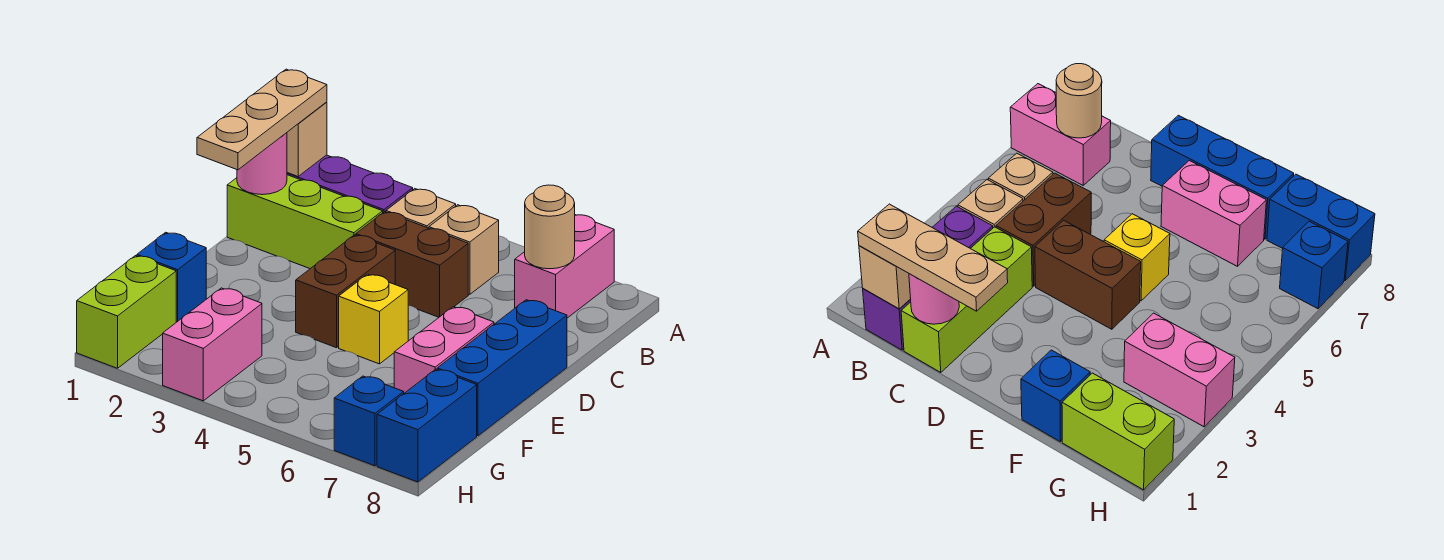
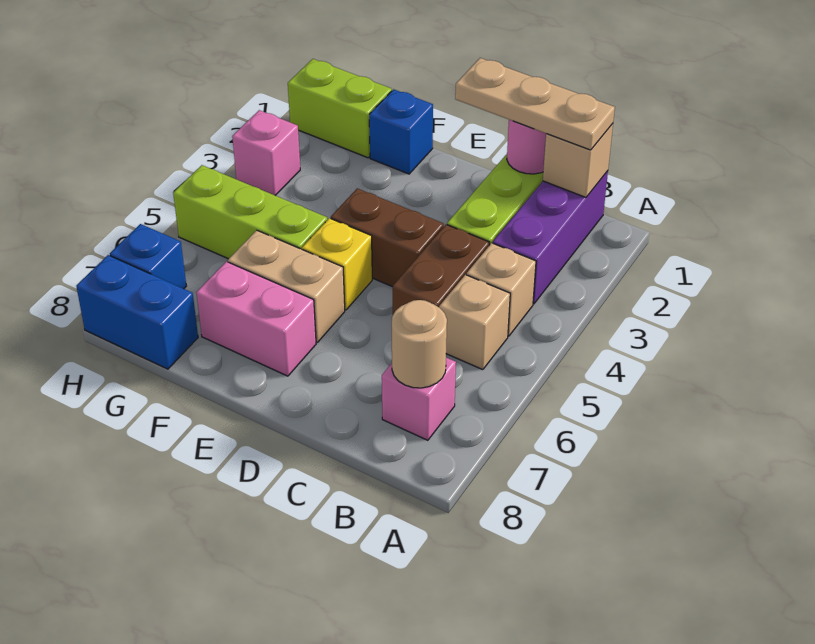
pink 1x2 brick [515,215,614,318] -> pink 1x1 brick [382,358,456,440]
blue 1x3 brick [437,300,567,436] -> none
none -> tan 1x2 brick [228,230,345,342]
none -> lime 1x3 brick [173,165,327,259]
pink 1x2 brick [163,288,262,401] -> pink 1x1 brick [232,110,300,195]

